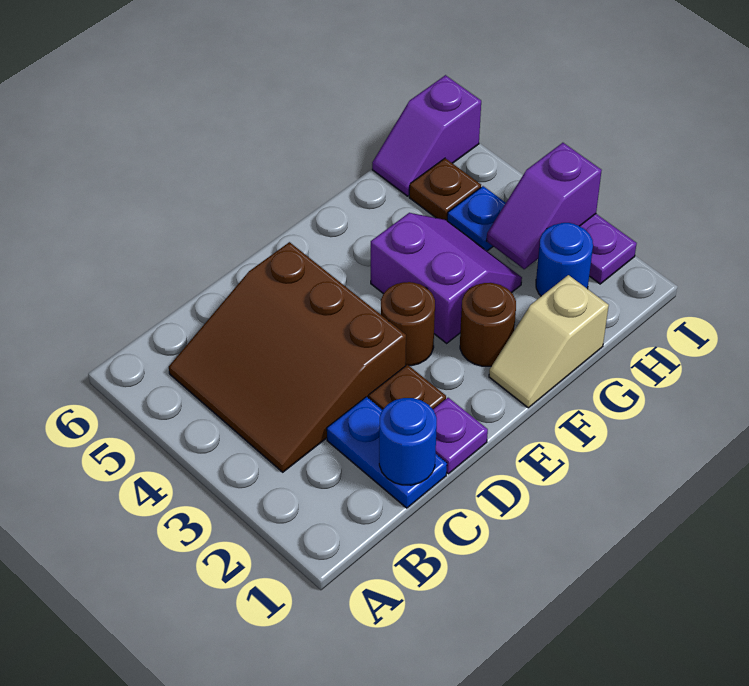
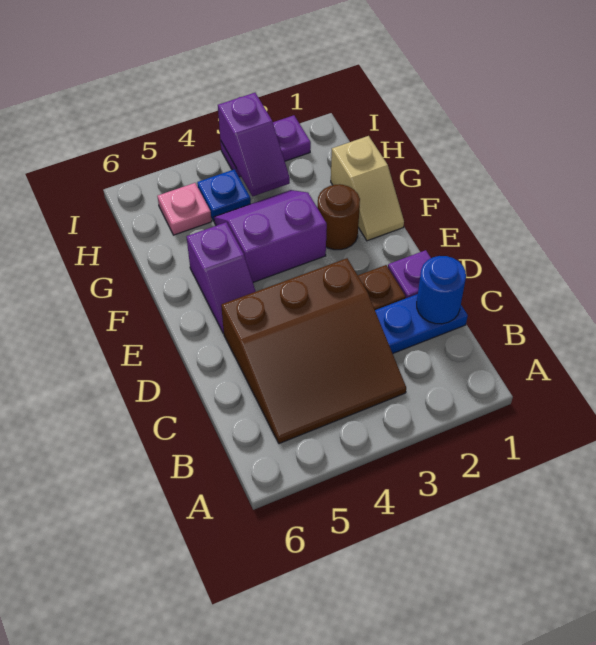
brown 1x1 round brick [381,282,435,366] -> none
blue 1x1 round brick [536,223,593,296] -> none
brown 1x1 plate [409,158,481,221] -> pink 1x1 plate [158,183,212,235]
purple 1x2 slope [372,75,481,196] -> purple 1x2 slope moved to [187,222,256,334]

